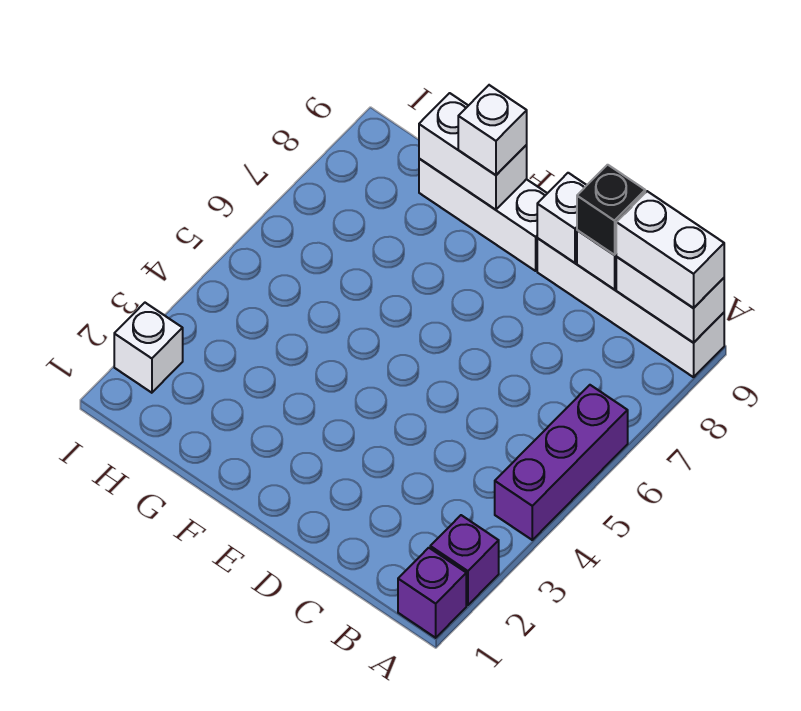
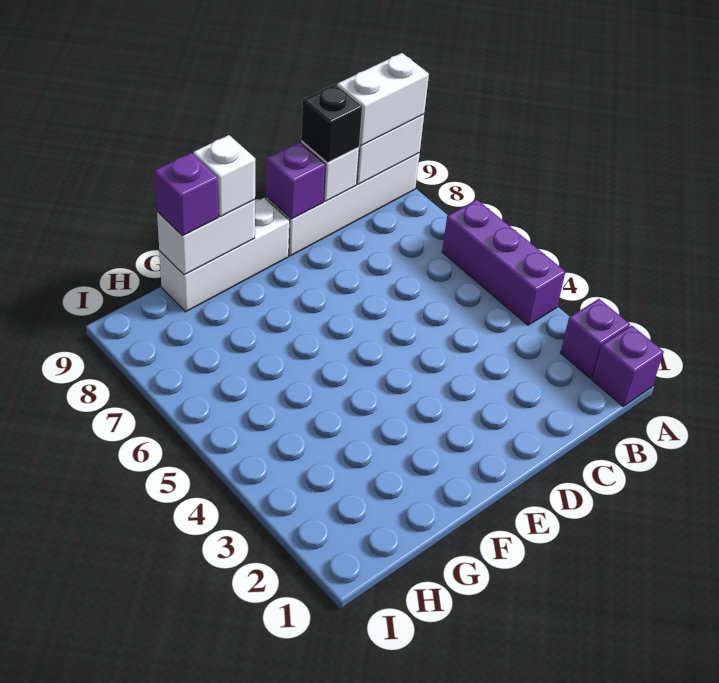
white 1x1 brick [537,173,587,263] -> purple 1x1 brick [266,142,326,219]
none -> purple 1x1 brick [155,153,218,236]
white 1x1 brick [114,303,183,393] -> none

